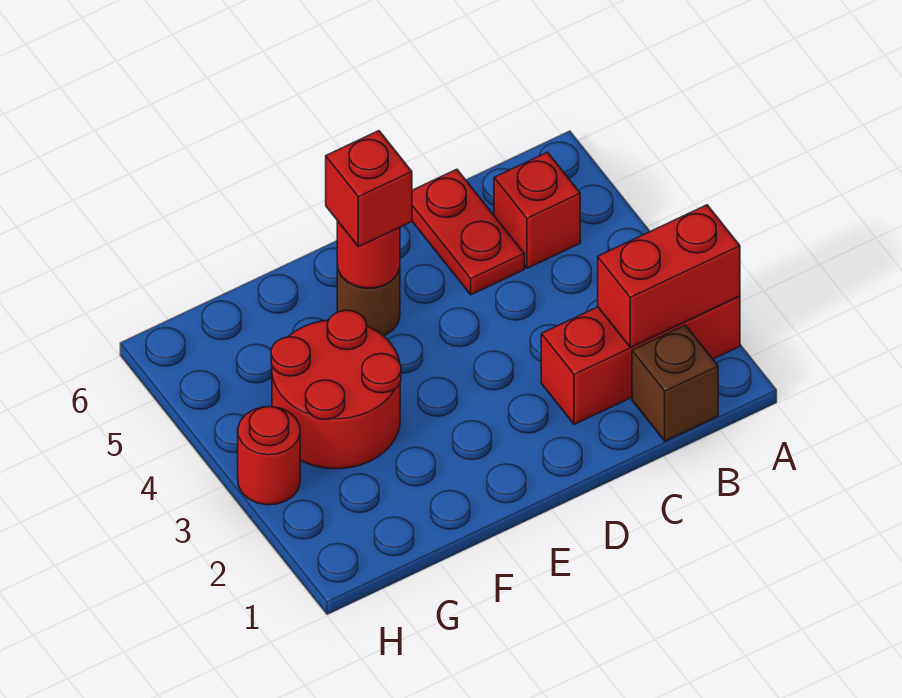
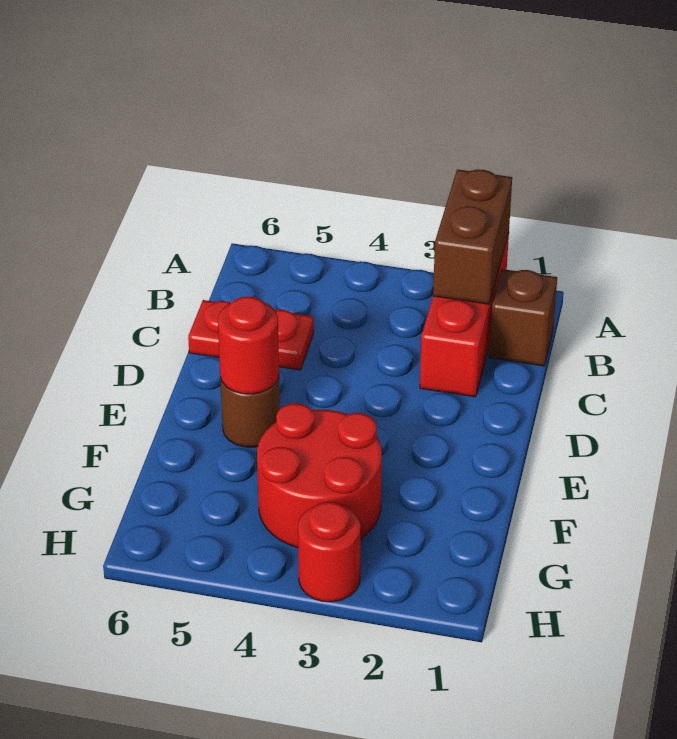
red 1x2 brick [598,205,740,347] -> brown 1x2 brick [433,169,512,304]
red 1x1 brick [494,152,580,268] -> none
red 1x1 brick [326,131,412,247] -> none

